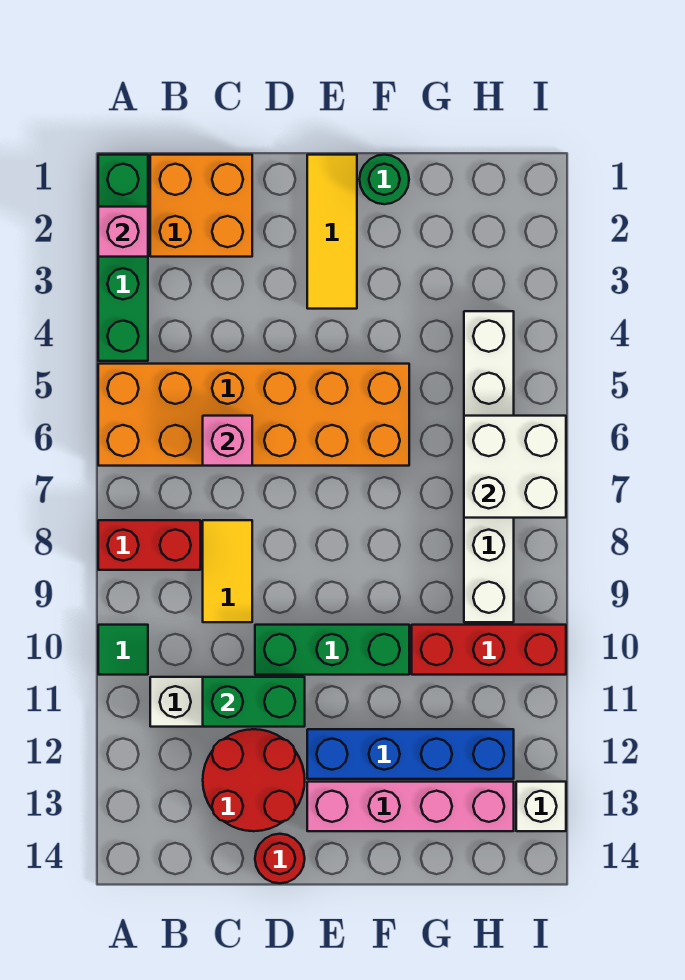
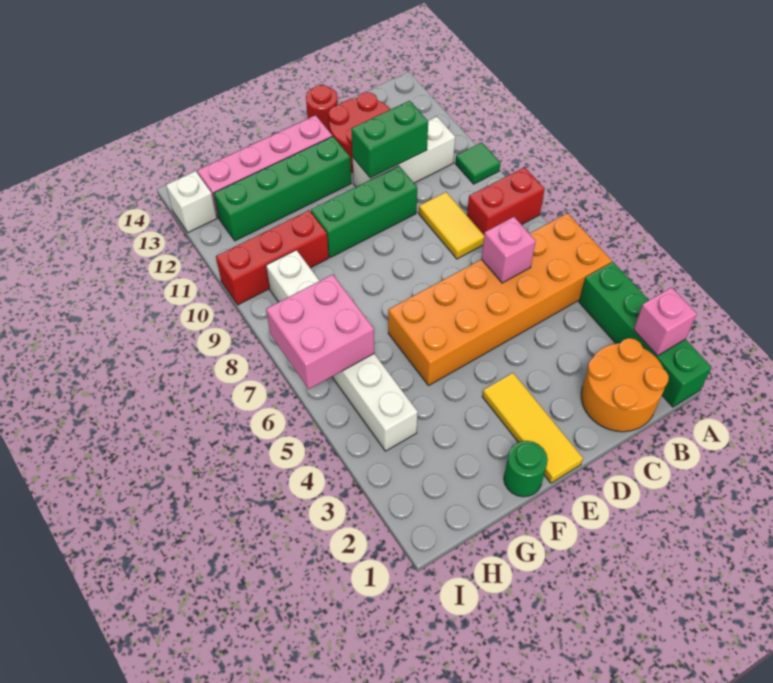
orange 2x2 brick [150,155,252,257] -> orange 2x2 round brick [581,338,669,432]
blue 1x4 brick [307,729,514,779] -> green 1x4 brick [214,136,351,241]
white 2x2 brick [464,416,566,518] -> pink 2x2 brick [266,274,374,389]

